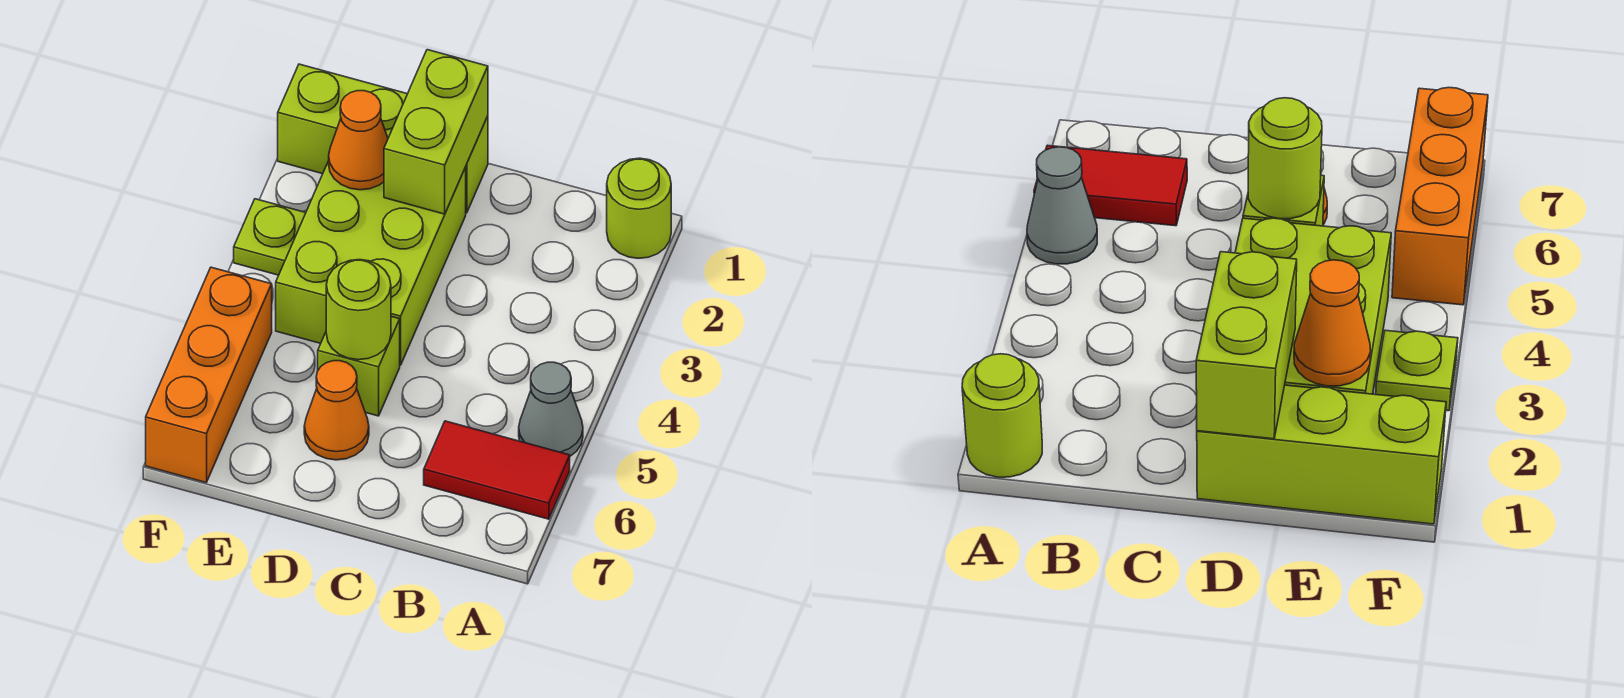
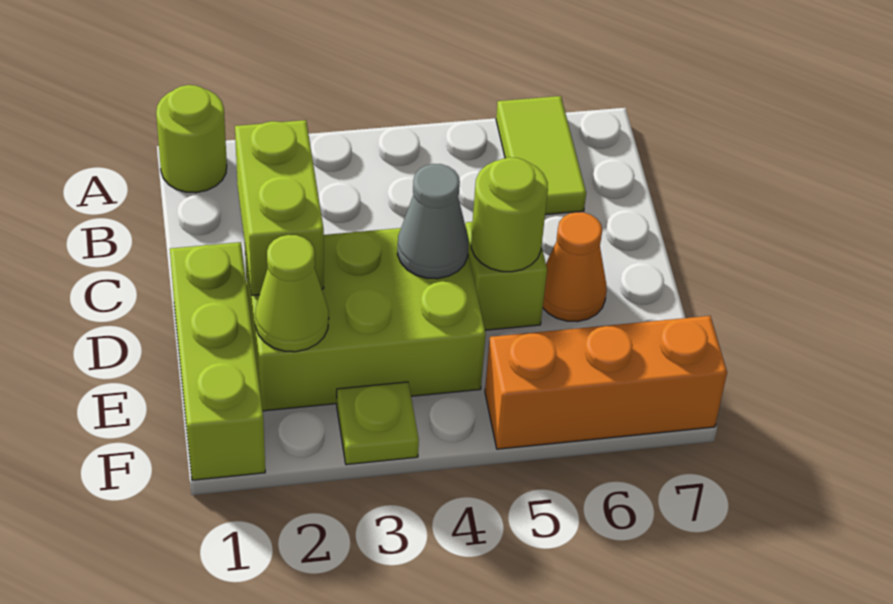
grey 1x1 cone [519,362,583,456] -> grey 1x1 cone moved to [397,164,468,279]
red 1x2 tile [424,421,570,519] -> lime 1x2 tile [496,96,586,215]
lime 1x2 brick [384,50,488,214] -> lime 1x2 brick turned to [235,120,324,296]
orange 1x1 cone [329,91,388,190] -> lime 1x1 cone [255,235,329,352]

